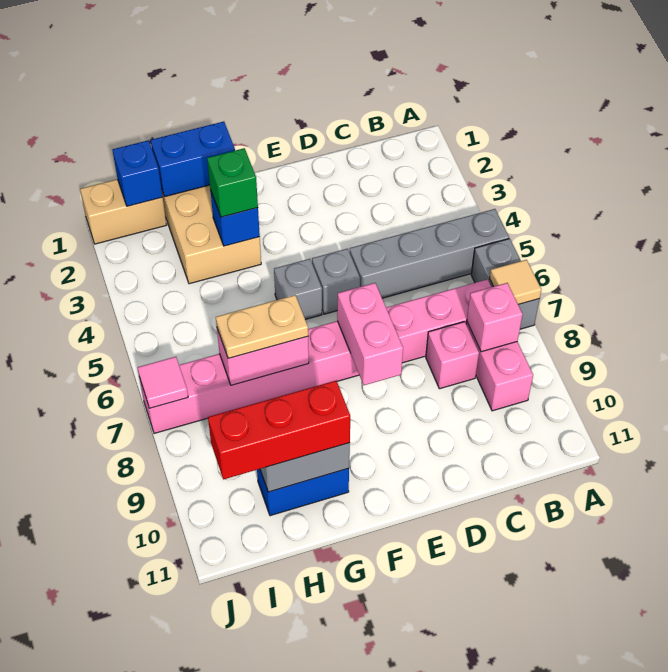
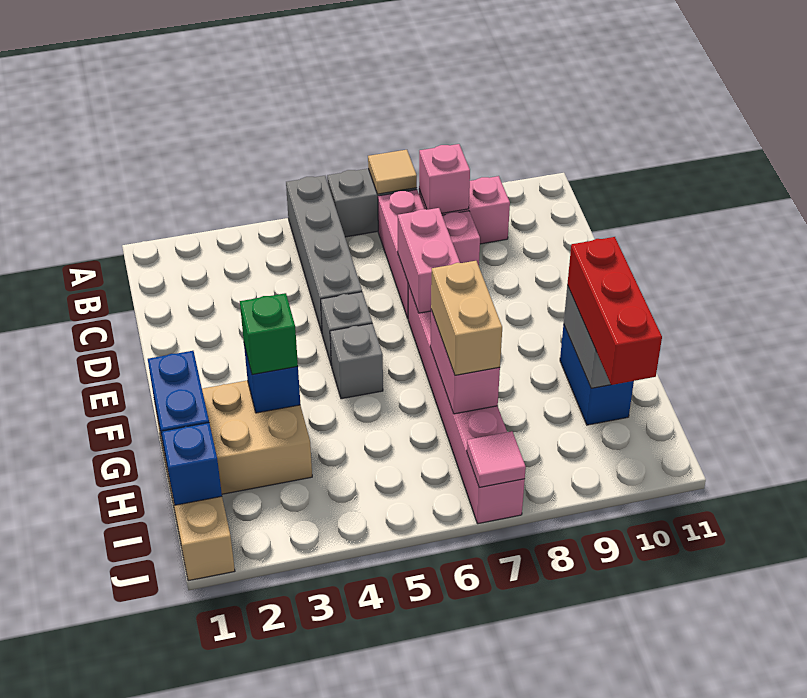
pink 1x2 brick [337,283,403,385] -> pink 1x2 brick turned to [398,208,460,313]
tan 1x2 plate [216,295,308,358] -> tan 1x2 brick [431,261,502,375]

